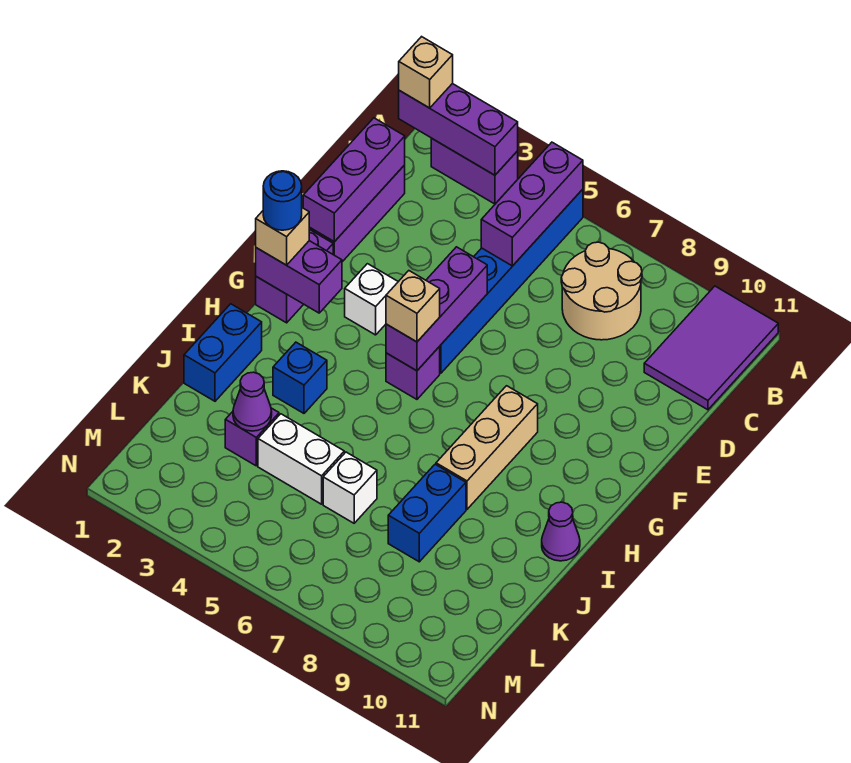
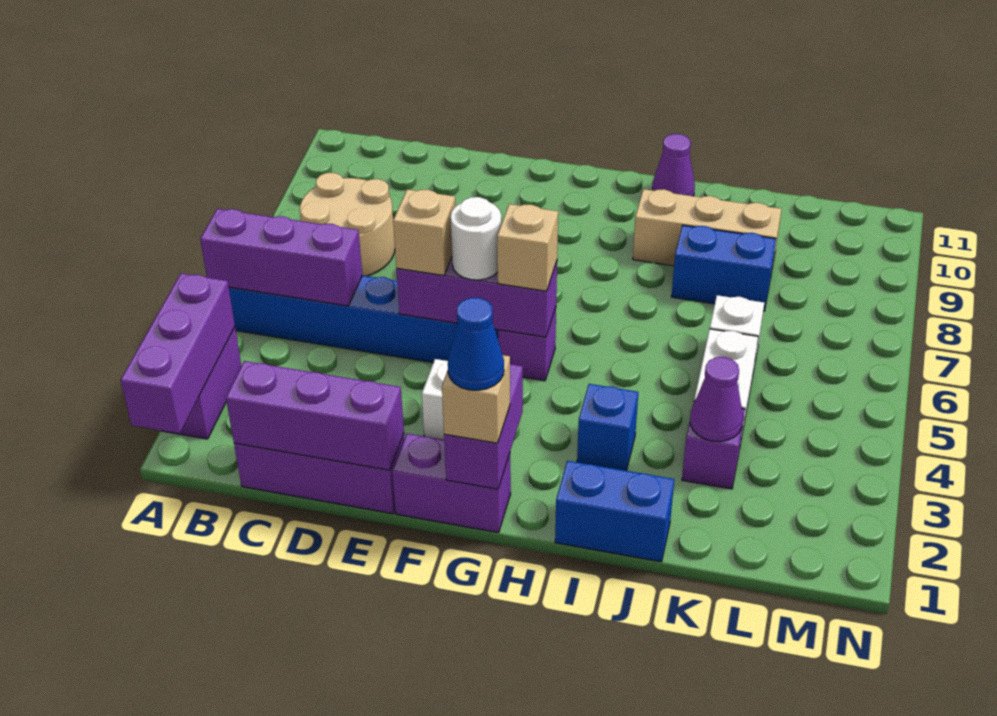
tan 1x1 brick [399,37,453,108] -> tan 1x1 brick moved to [393,189,455,275]
purple 2x3 tile [644,286,778,410] -> none
none -> white 1x1 round brick [451,197,501,280]
blue 1x1 round brick [263,171,302,230] -> blue 1x1 cone [448,298,504,390]
tan 1x3 brick [436,386,538,509] -> tan 1x3 brick moved to [633,189,781,273]

